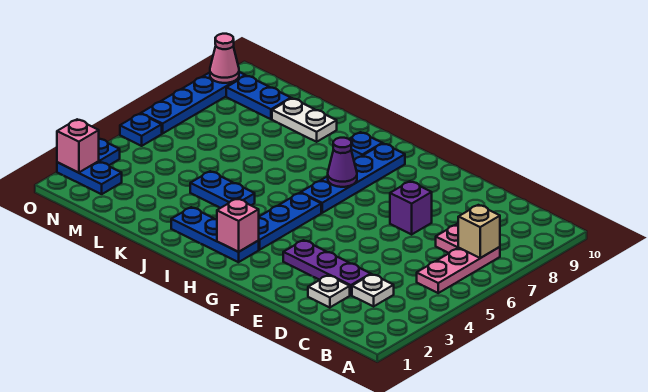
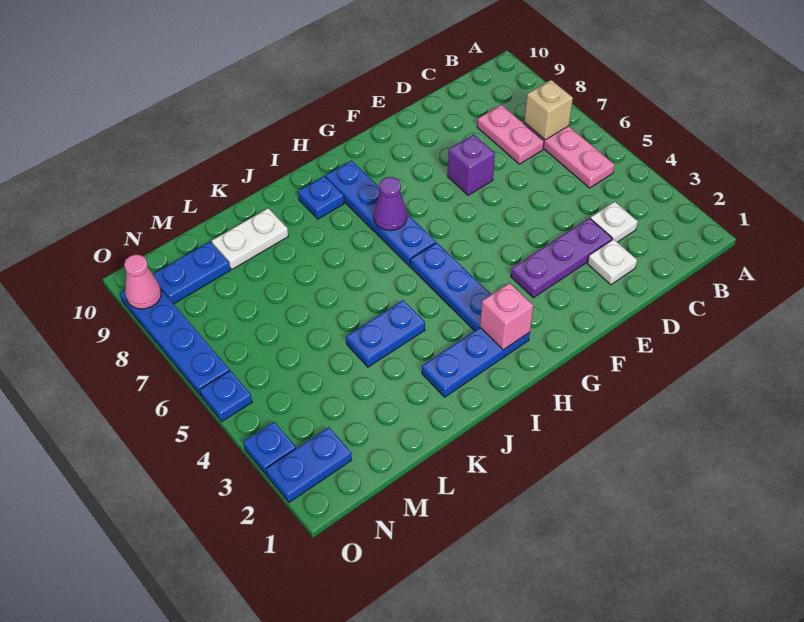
pink 1x1 brick [57,119,99,173] -> none

